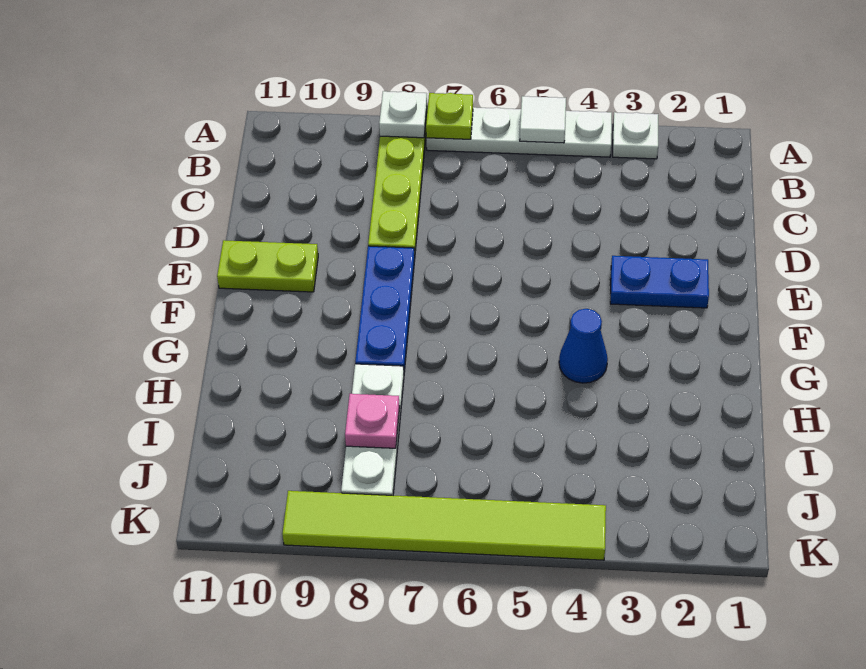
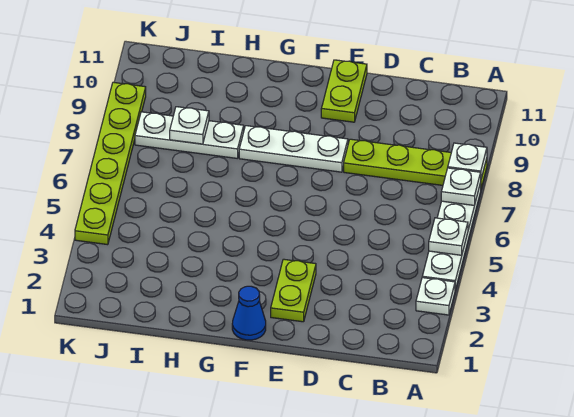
white 1x1 tile [520,96,566,143] -> white 1x1 plate [429,218,468,255]
lime 1x1 plate [426,93,473,139] -> white 1x1 plate [441,168,481,206]
blue 1x2 plate [610,256,709,308] -> lime 1x2 plate [271,259,316,322]
blue 1x3 plate [355,246,415,372] -> white 1x3 plate [239,126,348,172]
blue 1x1 cone [559,309,608,383] -> blue 1x1 cone moved to [232,286,266,340]
pink 1x1 plate [345,394,400,448] -> white 1x1 plate [170,107,209,144]
lime 1x6 tile [282,491,606,560] -> lime 1x6 plate [75,82,146,245]

